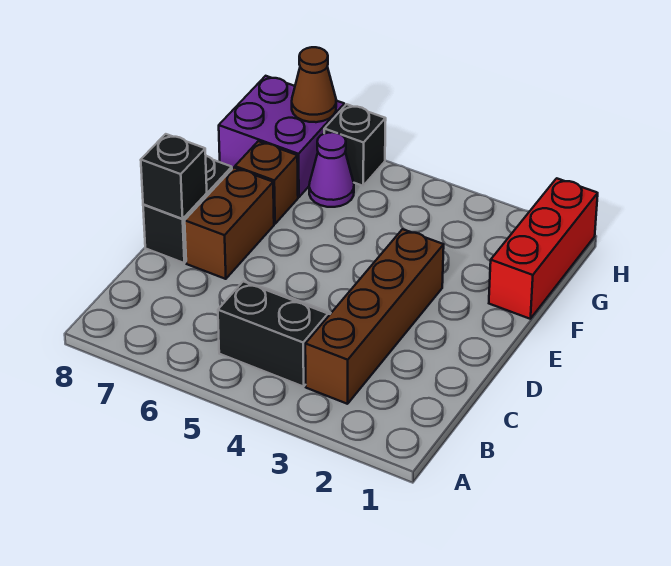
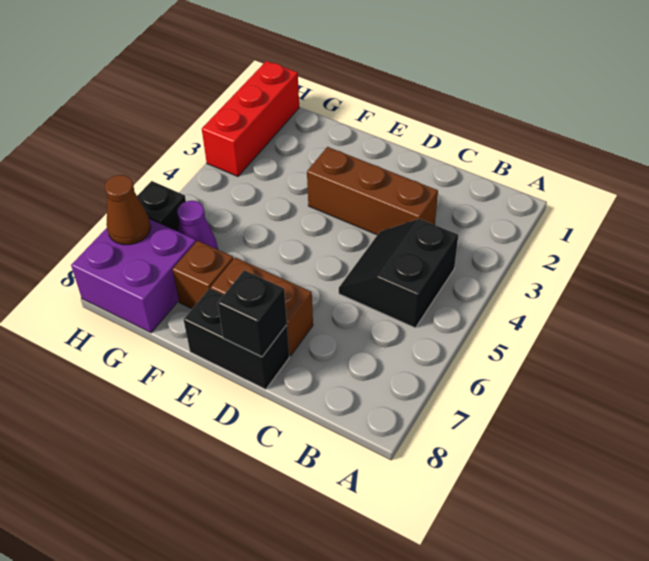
brown 1x4 brick [305,229,444,404] -> brown 1x3 brick [307,147,438,235]
red 1x3 brick [489,178,598,319] -> red 1x3 brick turned to [202,61,299,176]

